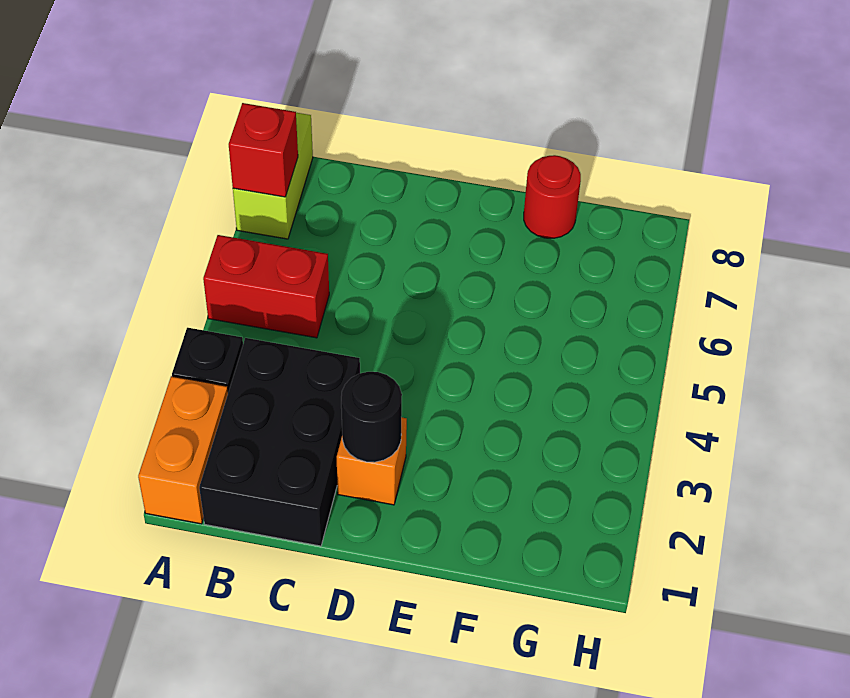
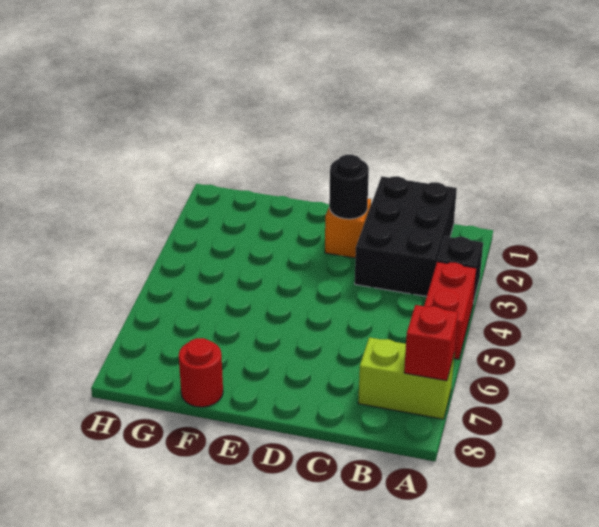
orange 1x2 brick [138,376,228,524] -> none
red 1x2 brick [203,235,329,338] -> red 1x2 brick turned to [424,262,477,359]
lime 1x2 brick [233,113,313,239] -> lime 1x2 brick turned to [358,337,454,419]

